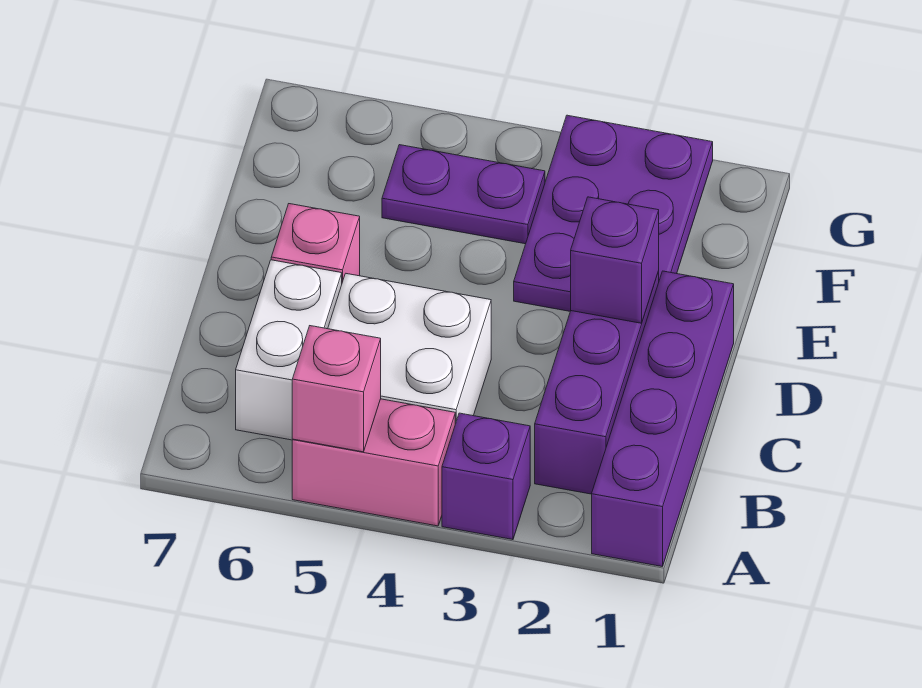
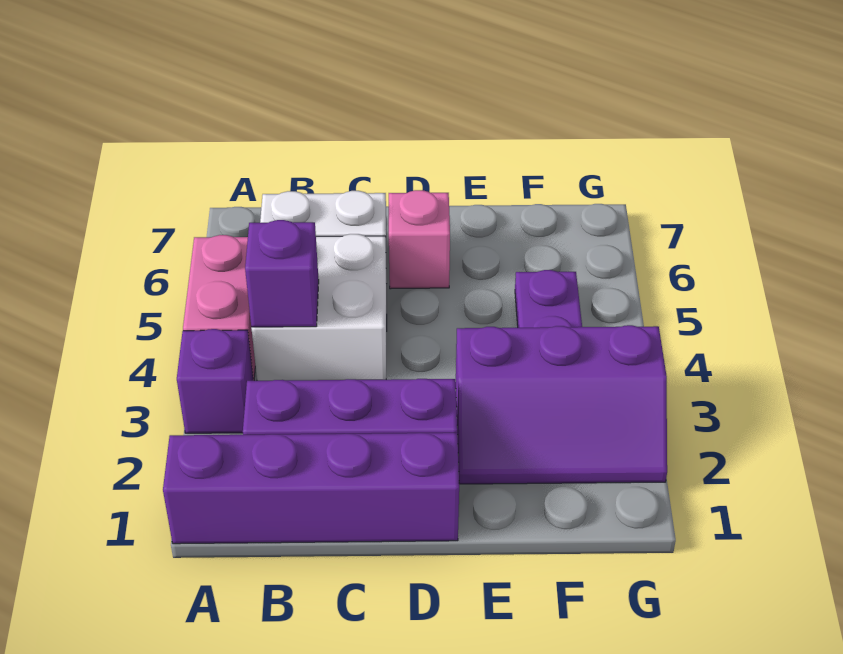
pink 1x1 brick [292,326,381,452] -> none
purple 1x1 brick [571,197,659,323] -> purple 1x1 brick moved to [245,220,319,327]
purple 2x3 plate [514,115,713,311] -> purple 2x3 slope [456,325,667,484]

